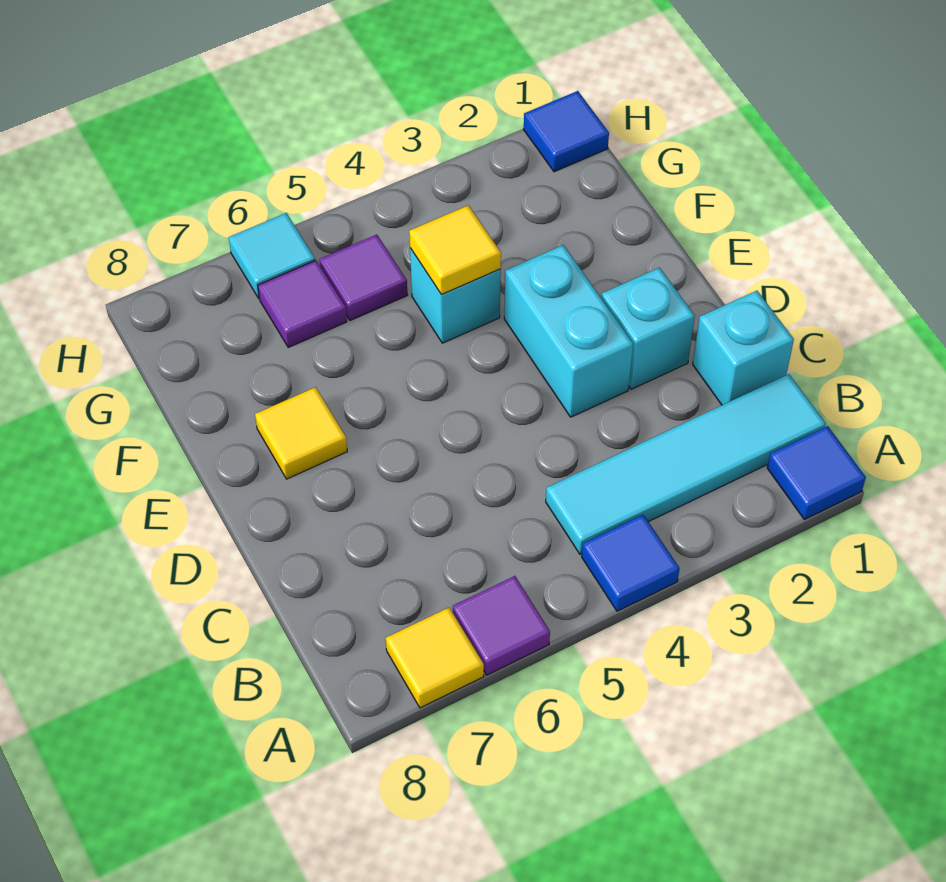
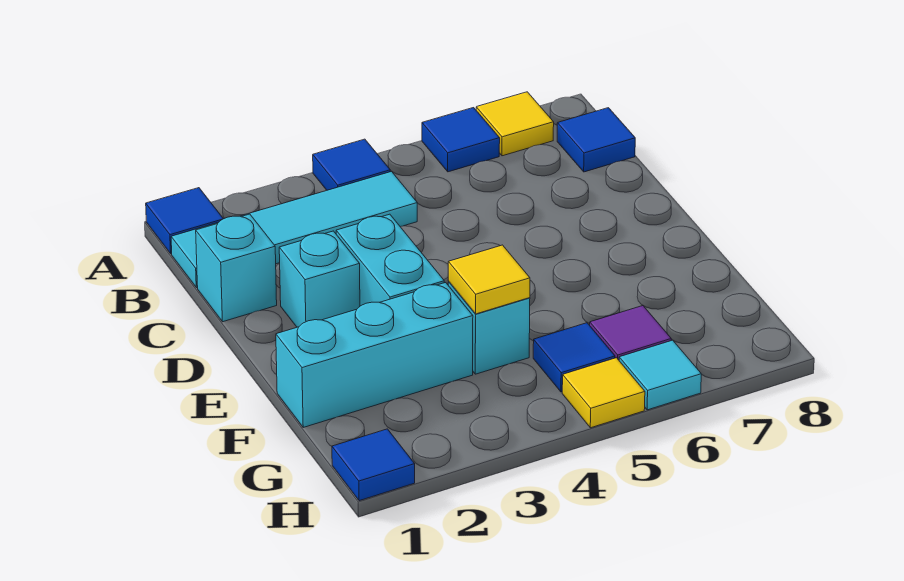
purple 1x1 tile [453,576,550,675] -> blue 1x1 tile [422,108,500,172]
none -> blue 1x1 tile [557,108,635,172]
yellow 1x1 tile [255,387,347,479] -> yellow 1x1 tile moved to [562,358,645,428]
none -> cyan 1x3 brick [276,283,473,427]
purple 1x1 tile [319,235,407,321] -> blue 1x1 tile [533,323,615,392]

